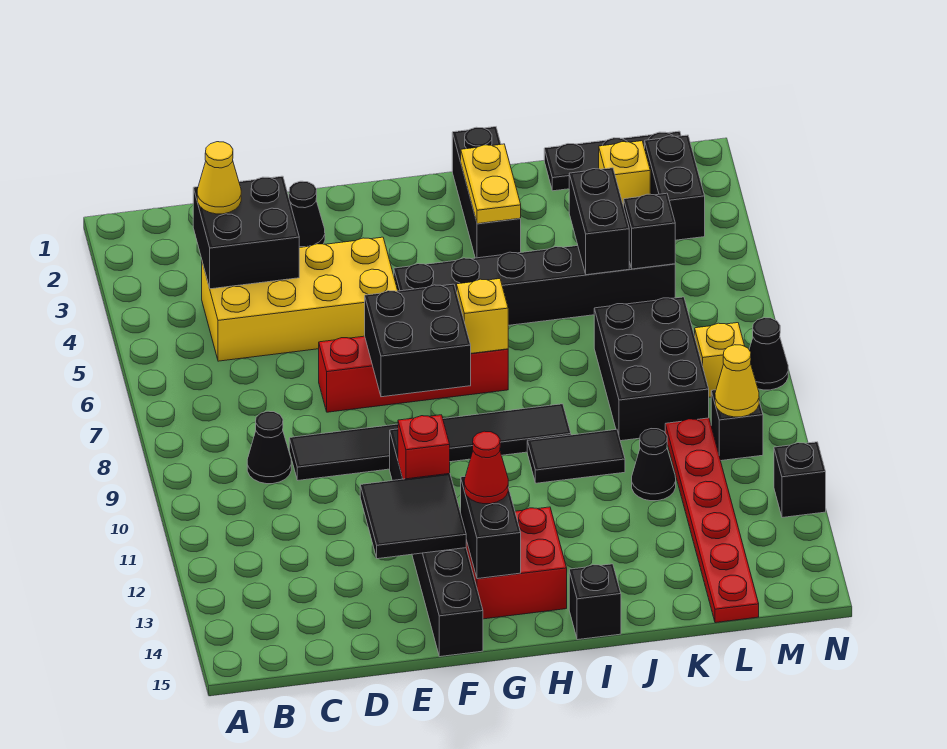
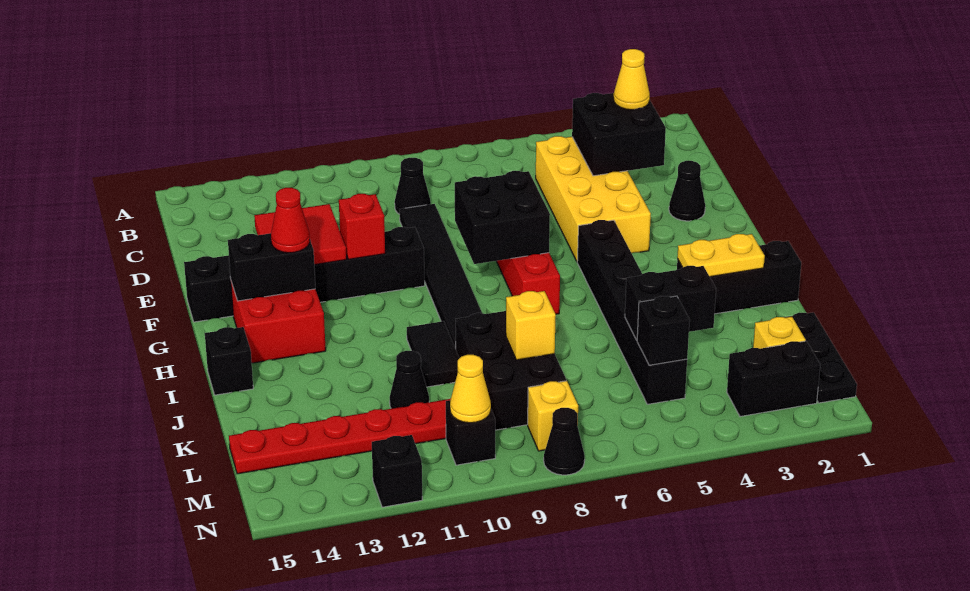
black 2x2 tile [360,473,466,559] -> red 2x2 tile [254,204,346,265]
yellow 1x1 brick [456,279,508,353] -> yellow 1x1 brick moved to [506,291,556,360]
black 2x3 brick [594,297,709,441] -> black 2x3 brick turned to [456,311,566,430]

